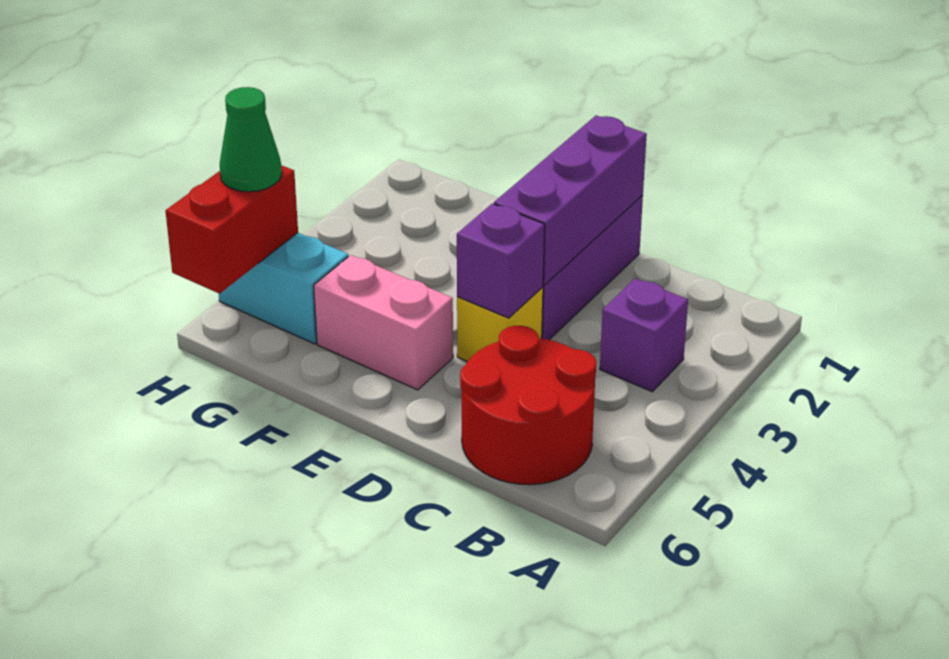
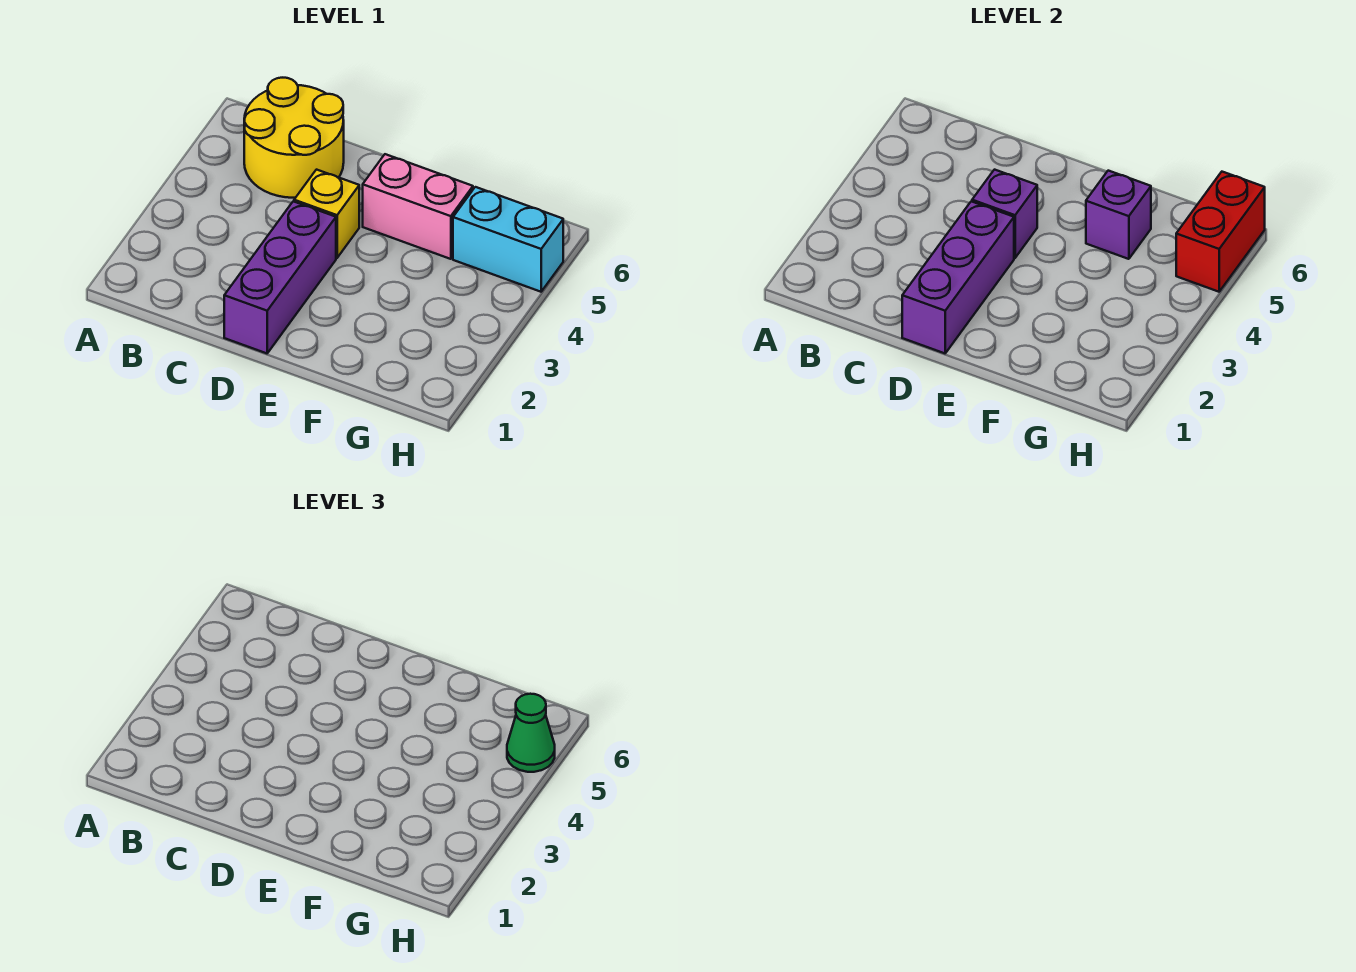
purple 1x1 brick [600,278,688,392] -> purple 1x1 brick moved to [1086,171,1151,259]
red 2x2 round brick [460,326,596,485] -> yellow 2x2 round brick [244,78,344,198]

